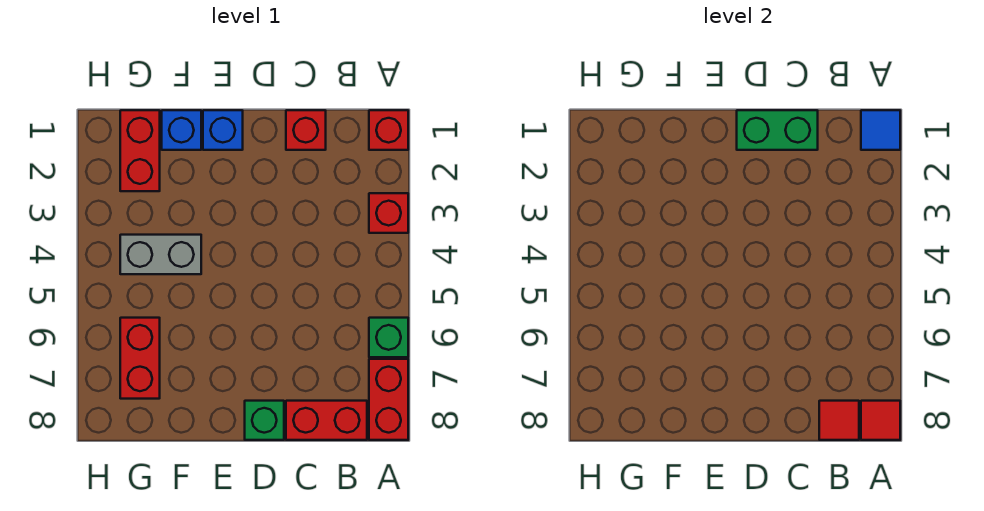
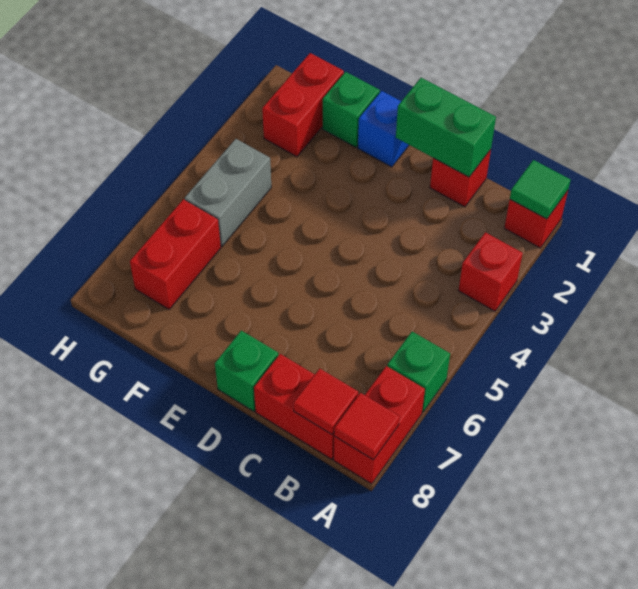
blue 1x1 tile [861,110,900,150] -> green 1x1 tile [510,160,570,219]
blue 1x1 brick [162,110,201,150] -> green 1x1 brick [323,72,380,147]
grey 1x2 brick [120,235,201,274] -> grey 1x2 brick turned to [185,139,271,246]

